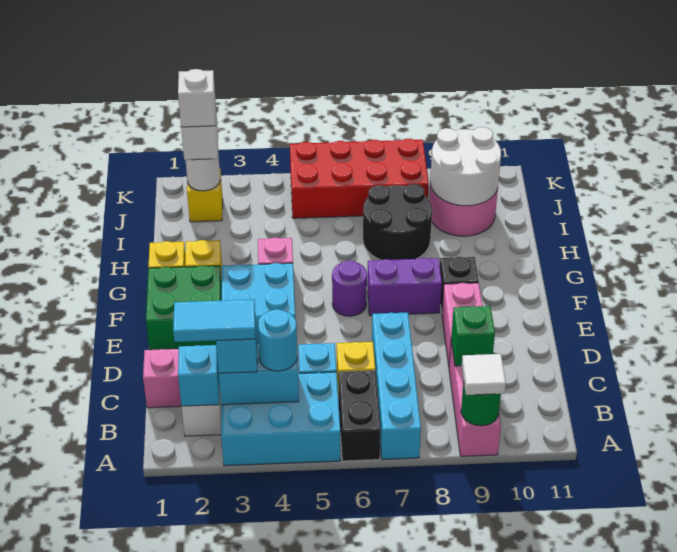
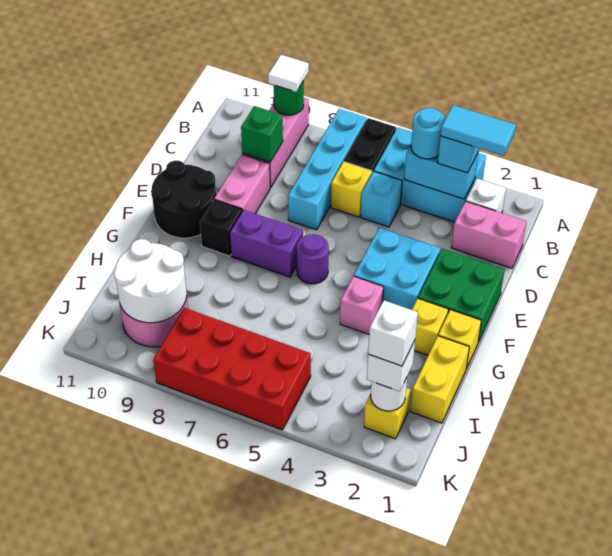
cyan 1x1 brick [178,345,219,406] -> none
none -> yellow 1x2 brick [410,336,469,423]
black 2x2 round brick [363,184,432,260] -> black 2x2 round brick moved to [151,160,216,238]

